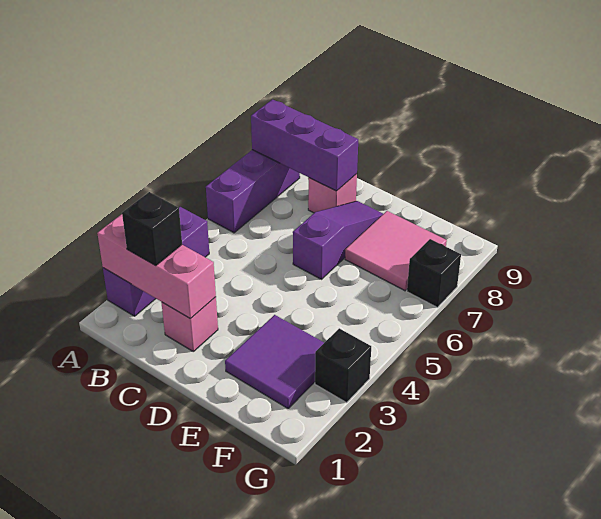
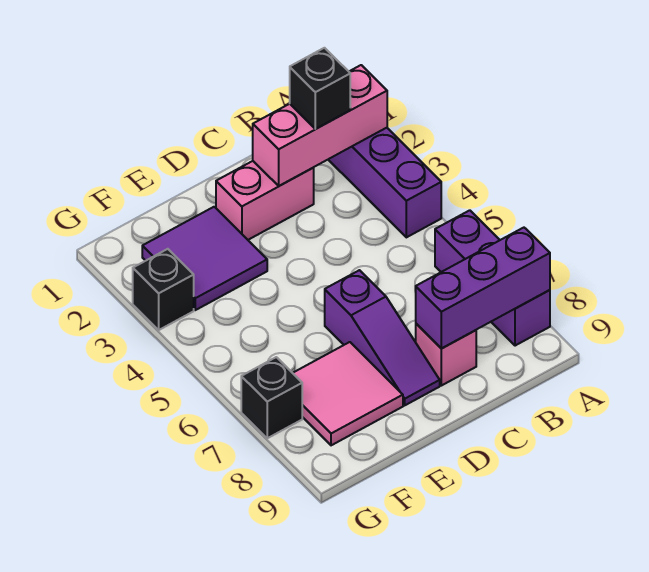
pink 1x1 brick [161,297,218,351] -> pink 1x2 brick [216,161,314,240]

